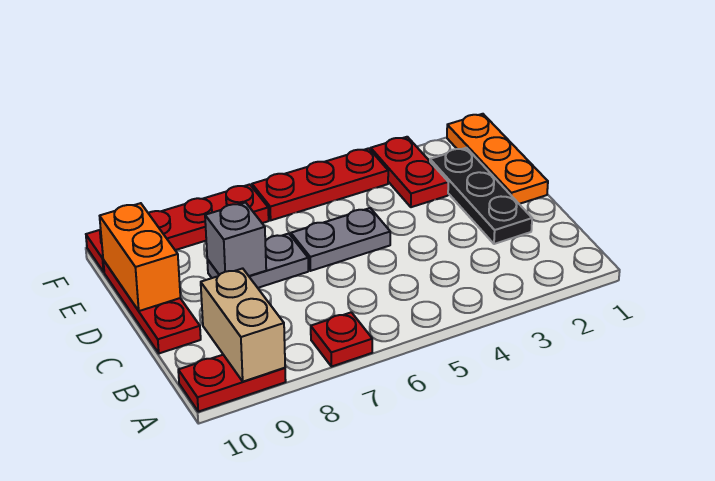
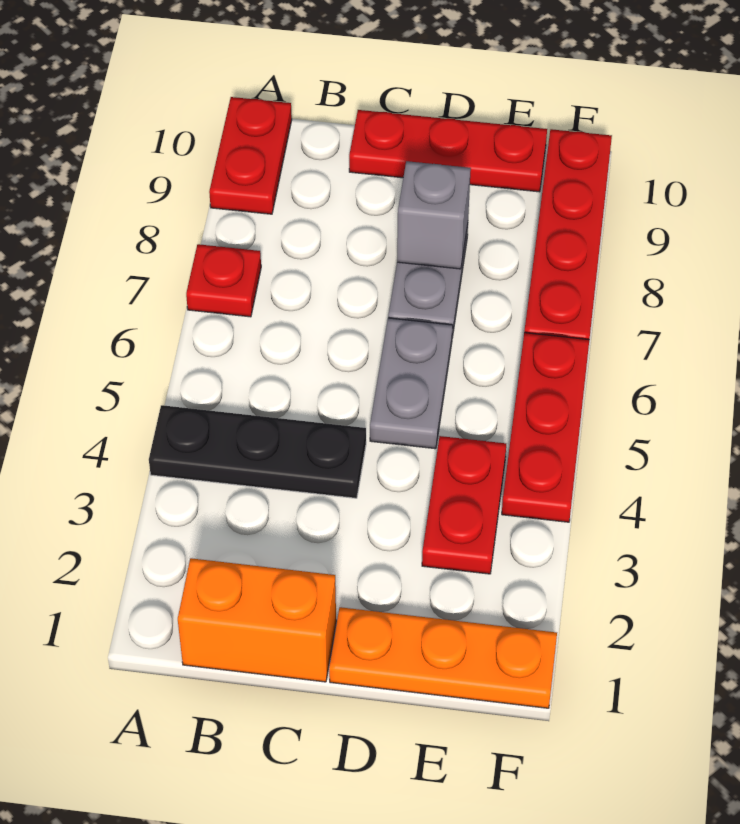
tan 1x2 brick [201,268,285,382] -> none
black 1x3 plate [430,148,532,244] -> black 1x3 plate moved to [149,405,366,498]
orange 1x2 brick [100,203,180,311] -> orange 1x2 brick moved to [178,558,336,682]
red 1x2 plate [371,137,448,207] -> red 1x2 plate turned to [422,436,506,574]

